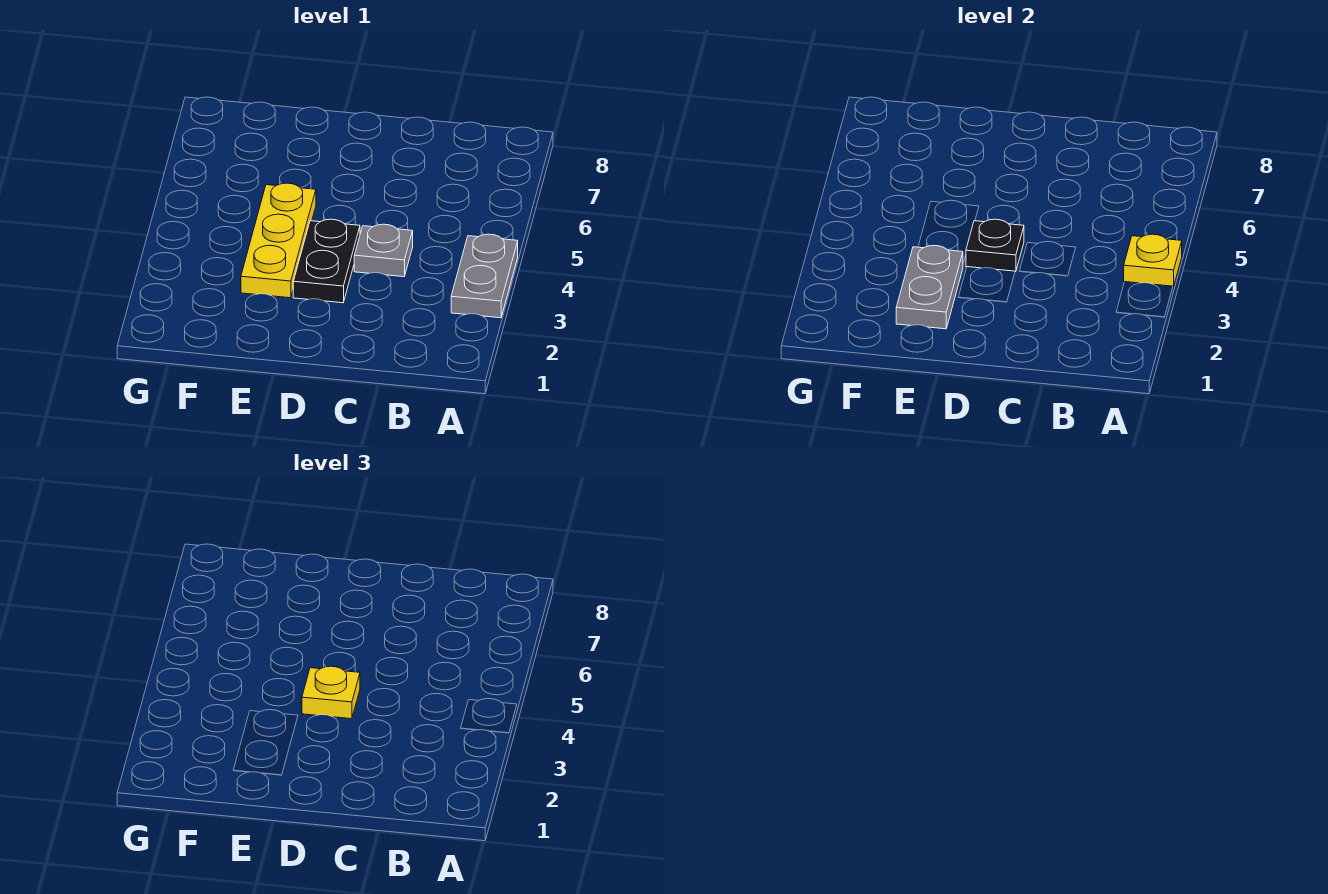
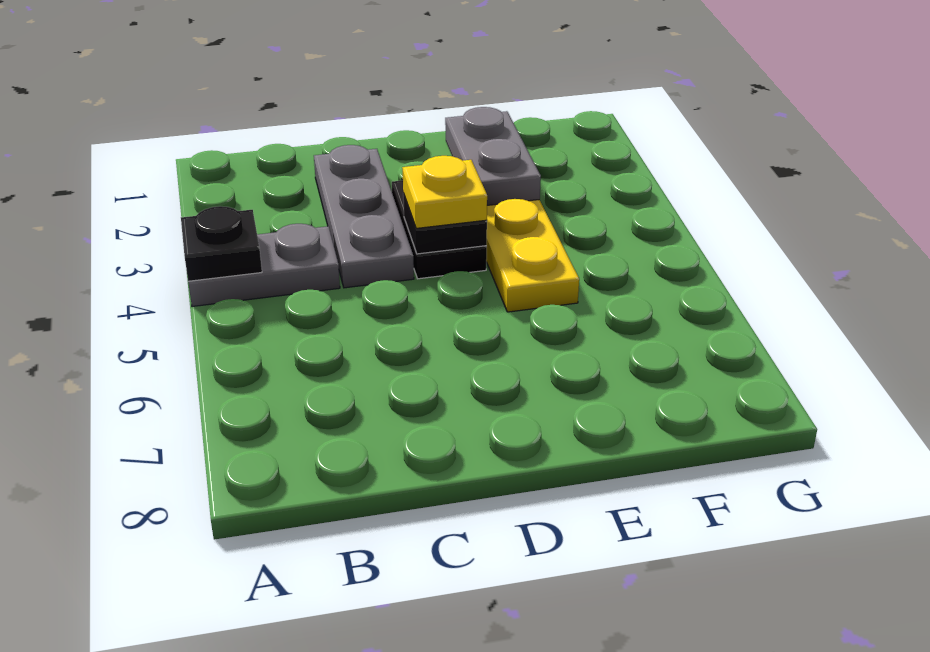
grey 1x2 plate [451,234,518,318] -> grey 1x2 plate turned to [188,224,340,306]
yellow 1x1 plate [1124,234,1182,287] -> black 1x1 plate [181,206,262,281]
grey 1x1 plate [354,224,413,277] -> grey 1x3 plate [314,145,414,288]

